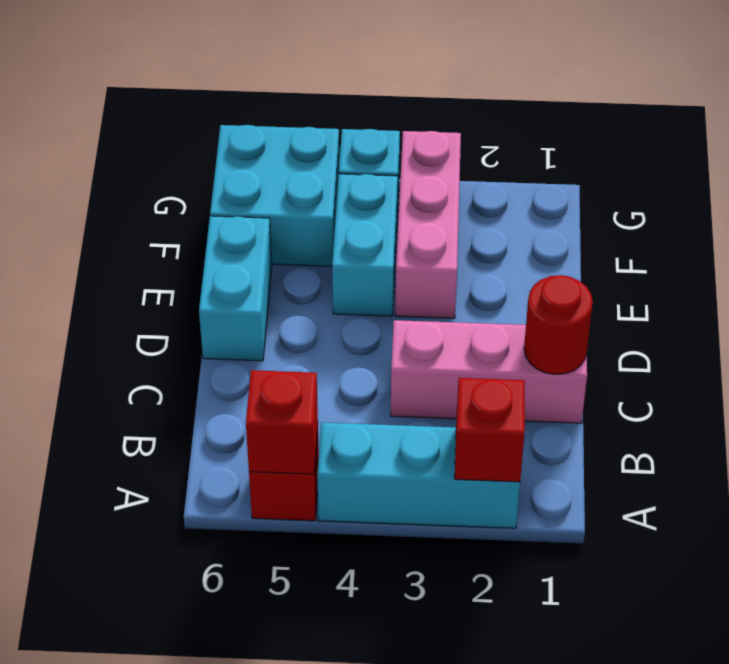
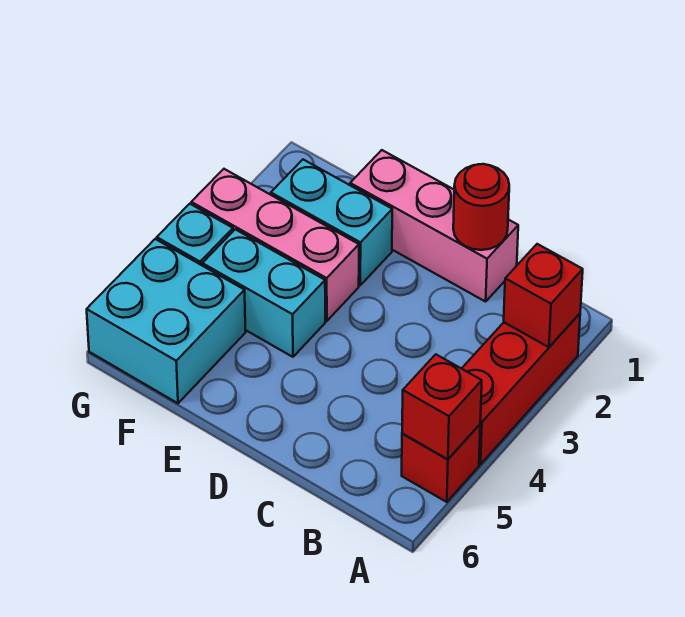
cyan 1x3 brick [317,422,520,528] -> red 1x3 brick [462,314,580,464]
pink 1x3 brick [391,320,587,423] -> pink 1x3 brick turned to [350,150,518,302]
cyan 1x2 brick [199,216,272,361] -> cyan 1x2 brick moved to [271,160,392,285]

